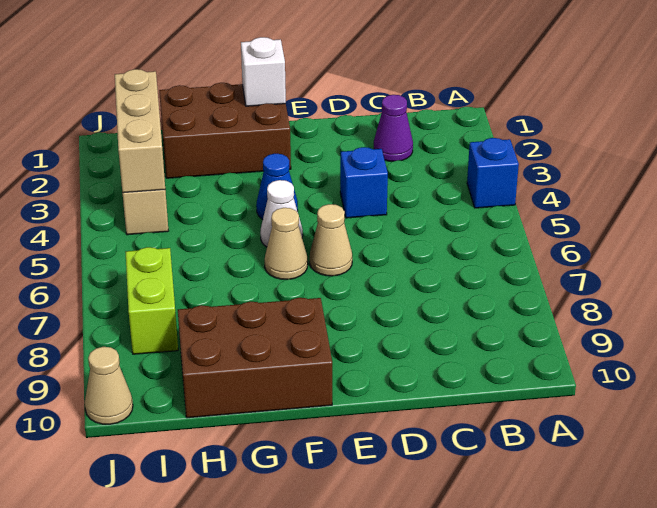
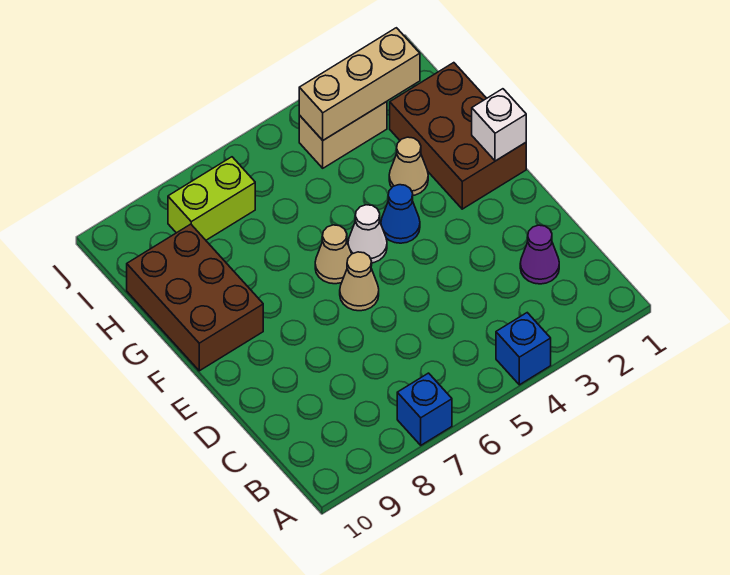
blue 1x1 brick [340,147,388,218] -> blue 1x1 brick moved to [397,373,452,445]
tan 1x1 cone [85,347,133,424] -> tan 1x1 cone moved to [389,137,428,195]

